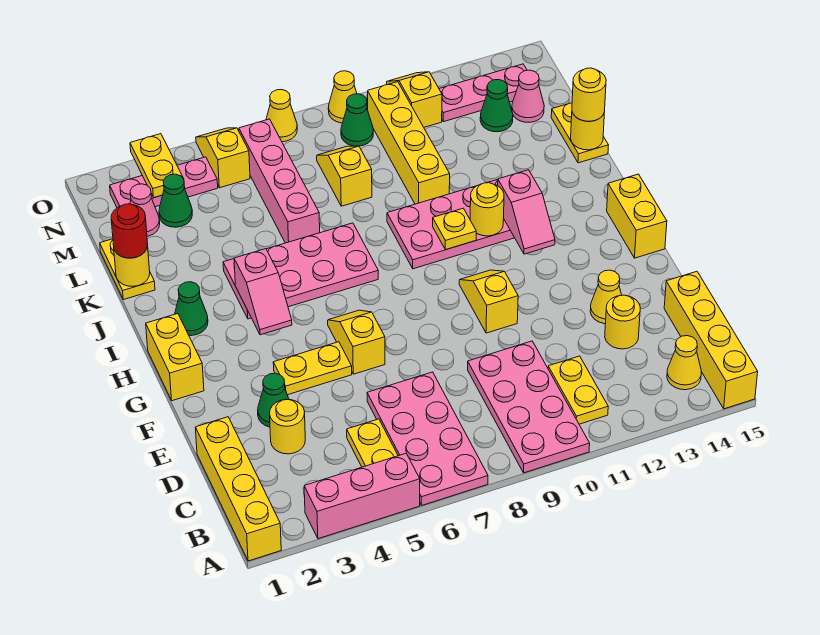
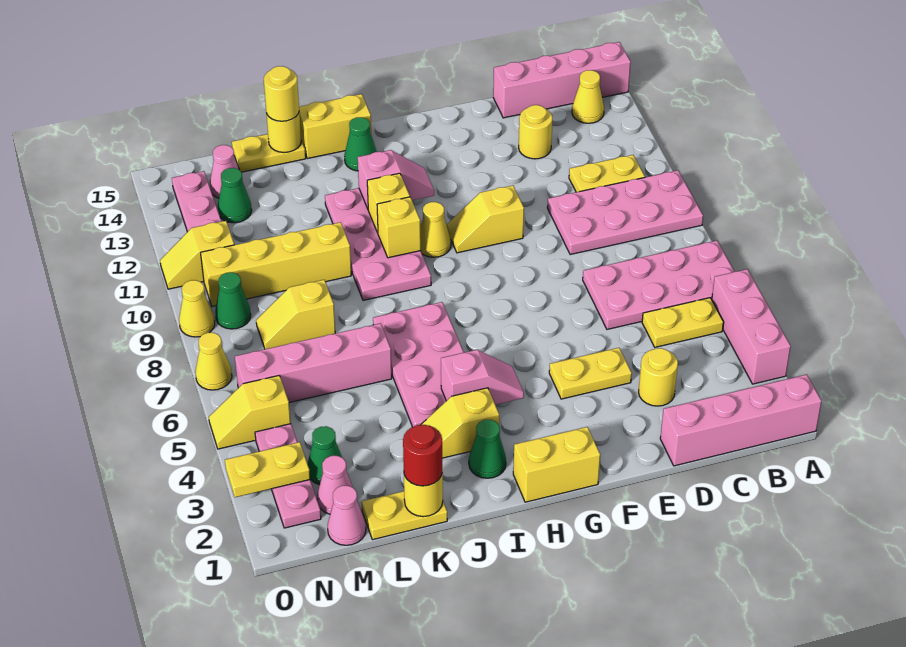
yellow 1x4 brick [195,417,281,561] -> pink 1x4 brick [660,374,822,466]
yellow 1x4 brick [664,271,758,409] -> pink 1x4 brick [493,42,631,118]
green 1x1 cone [258,373,289,427] -> green 1x1 cone moved to [344,117,377,171]
yellow 1x1 cone [590,270,621,324] -> yellow 1x1 cone moved to [420,202,451,257]
yellow 1x2 plate [273,342,352,395] -> yellow 1x2 plate turned to [549,348,632,399]
yellow 1x2 slope [328,310,385,374] -> yellow 1x2 slope moved to [421,388,499,458]
yellow 1x2 brick [607,174,667,258] -> yellow 1x2 brick moved to [299,94,371,159]
yellow 1x1 plate [433,208,476,250] -> yellow 1x1 brick [377,197,421,258]
yellow 1x1 round brick [470,183,504,236] -> yellow 1x1 brick [367,173,410,233]
none -> pink 1x1 cone [327,486,366,545]

